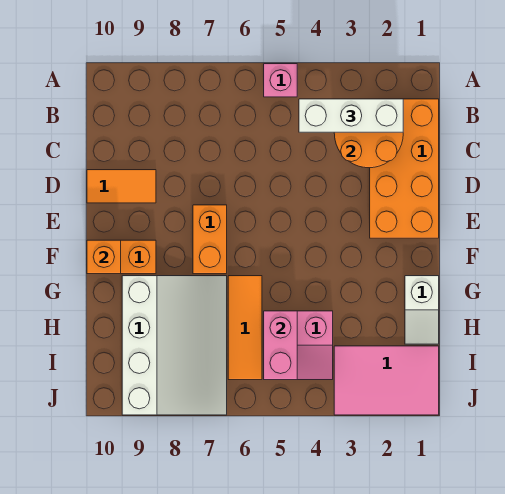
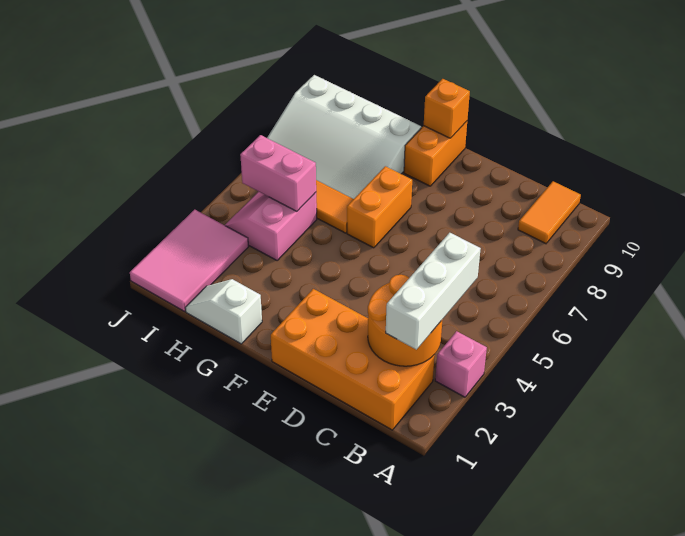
pink 1x1 brick [264,64,297,97] -> pink 1x1 brick moved to [435,331,487,397]
orange 1x2 tile [87,170,156,203] -> orange 1x2 tile moved to [518,181,581,244]
orange 1x2 brick [193,205,227,274] -> orange 1x2 brick turned to [347,166,412,248]

